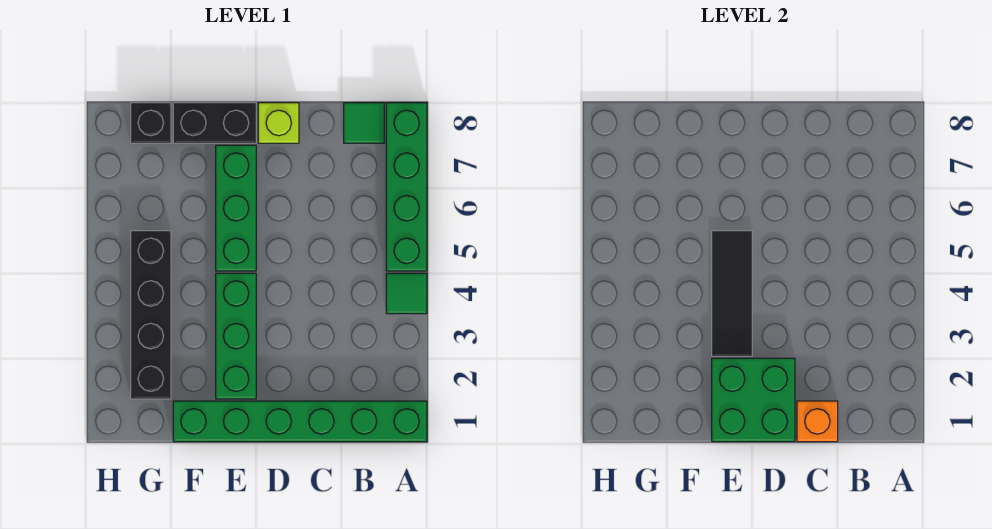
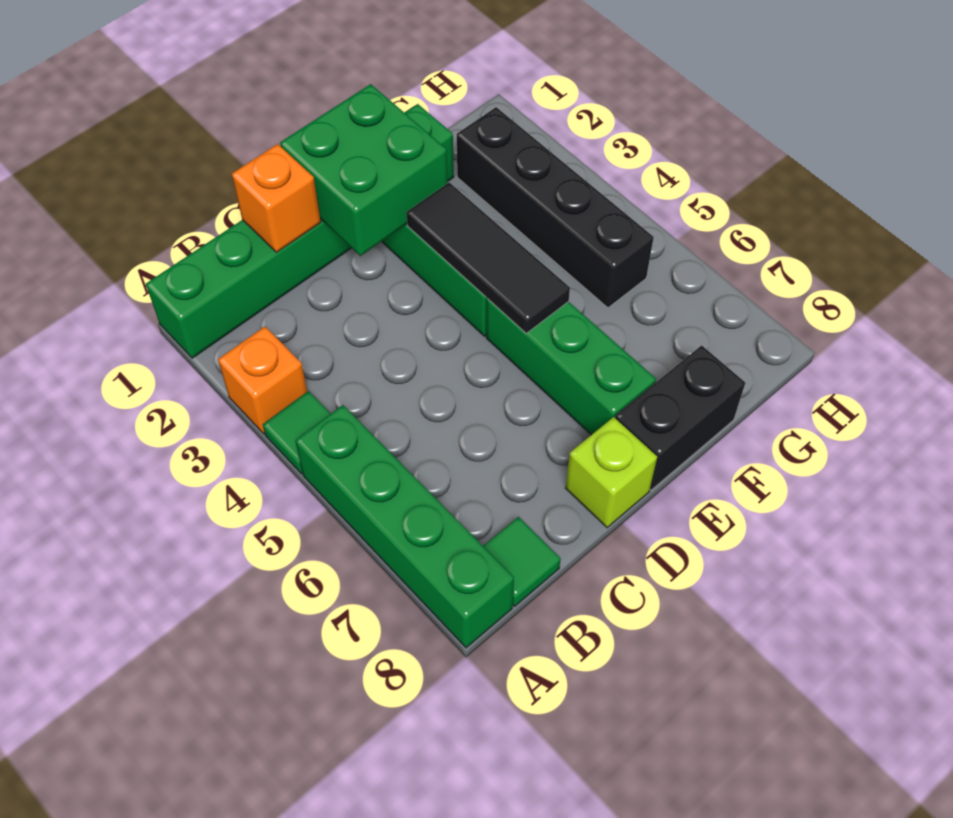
none -> orange 1x1 brick [218,327,307,434]
black 1x1 brick [131,103,171,143] -> none

